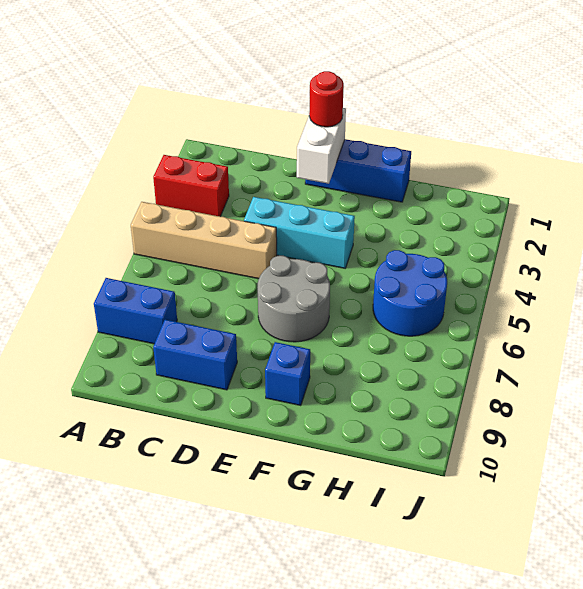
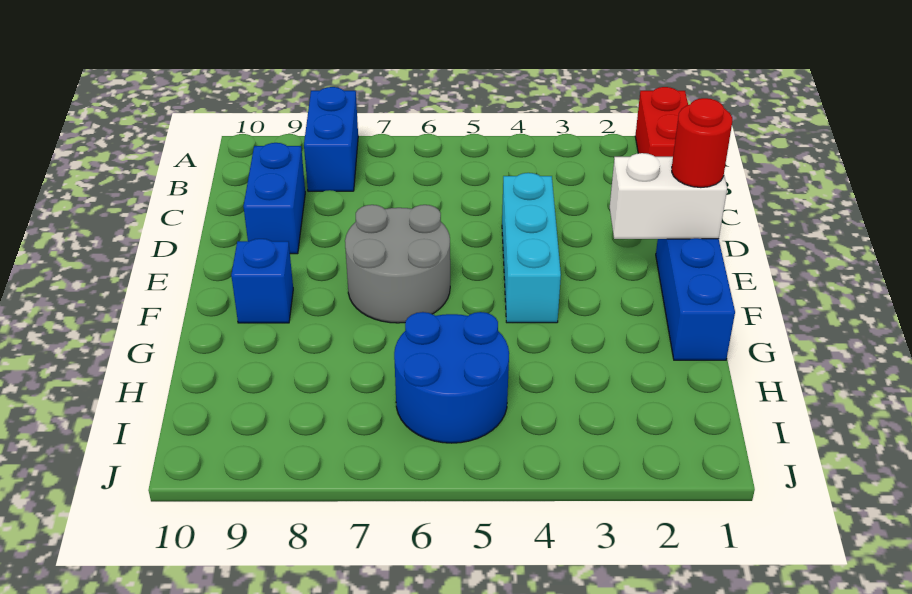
red 1x2 brick [153,155,229,217] -> red 1x2 brick moved to [635,87,688,157]
tan 1x4 brick [131,202,277,279] -> none

